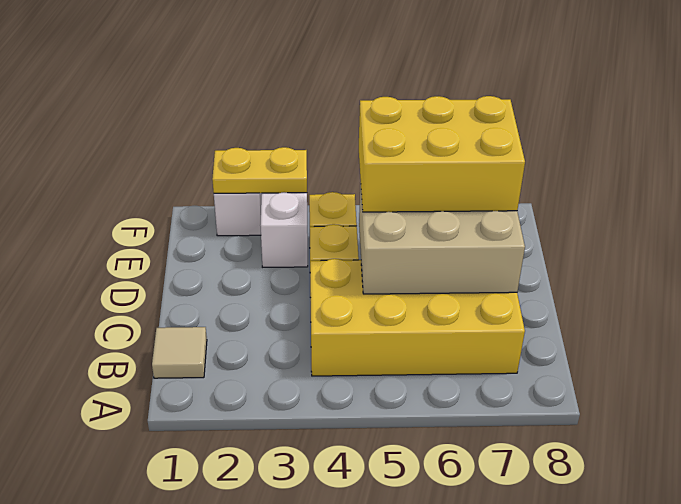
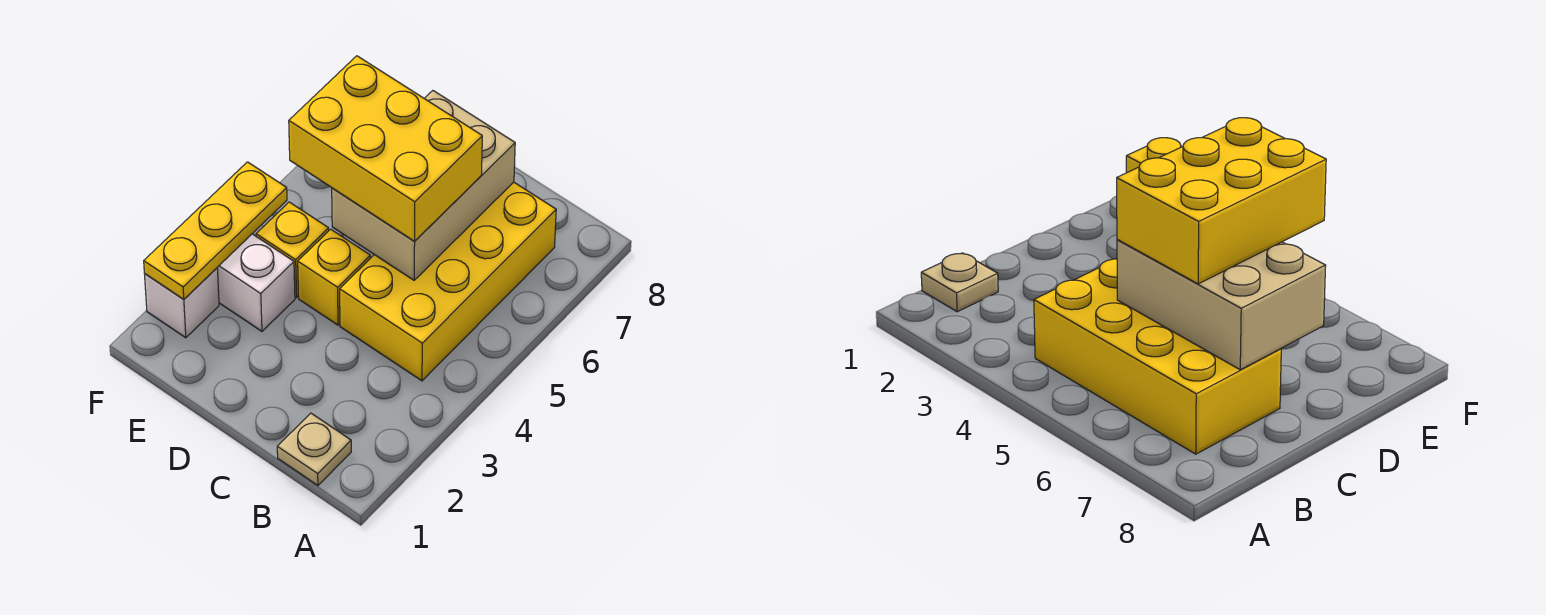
tan 1x1 tile [152,327,207,378] -> tan 1x1 plate [277,413,351,485]
yellow 2x3 brick [359,96,525,212] -> yellow 2x3 brick turned to [289,56,482,242]
yellow 1x2 plate [212,147,307,193] -> yellow 1x3 plate [144,162,287,299]

